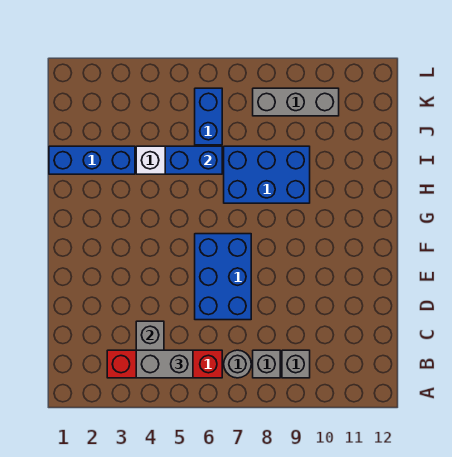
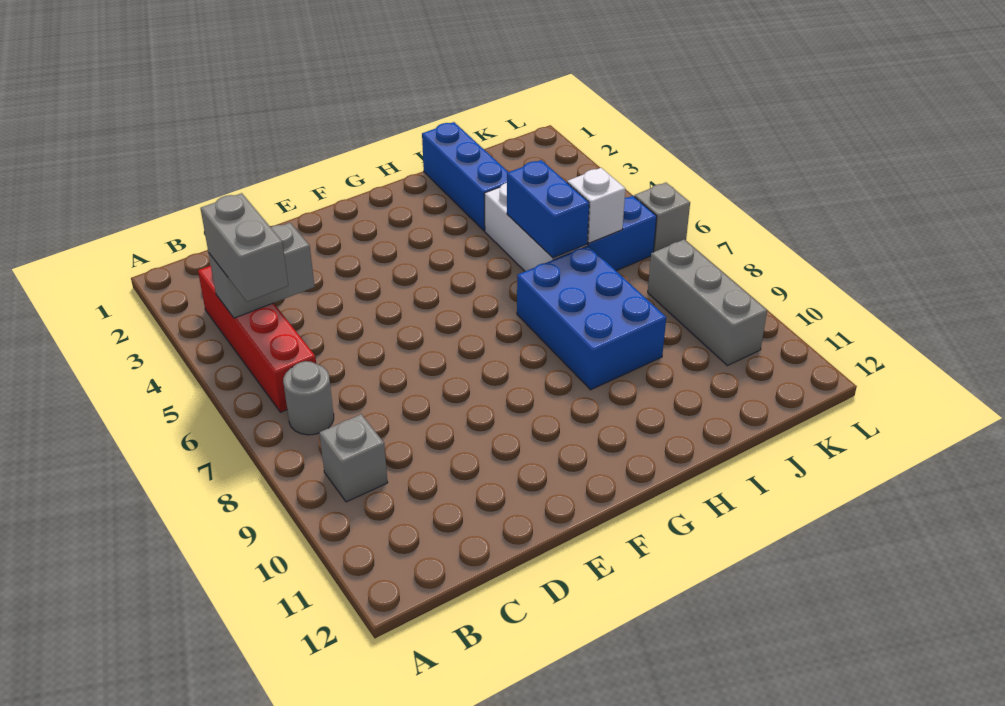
grey 1x1 brick [253,350,280,378] -> grey 1x1 brick moved to [634,183,690,252]
blue 2x3 brick [195,234,251,320] -> none
none -> white 1x1 brick [567,168,625,243]

